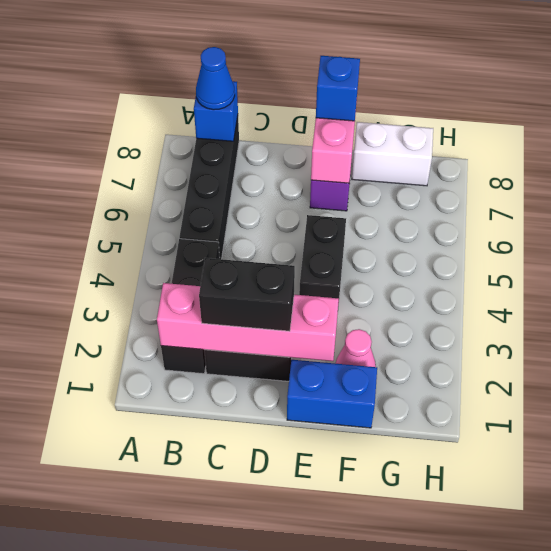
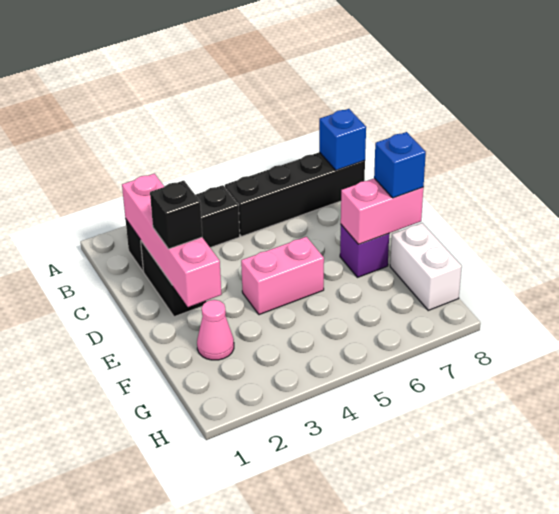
blue 1x1 cone [196,47,235,110] -> none
black 1x2 brick [199,258,295,331] -> black 1x1 brick [150,181,202,249]
blue 1x2 brick [287,360,377,428] -> none
black 1x2 brick [299,215,346,306] -> pink 1x2 brick [241,237,324,315]

